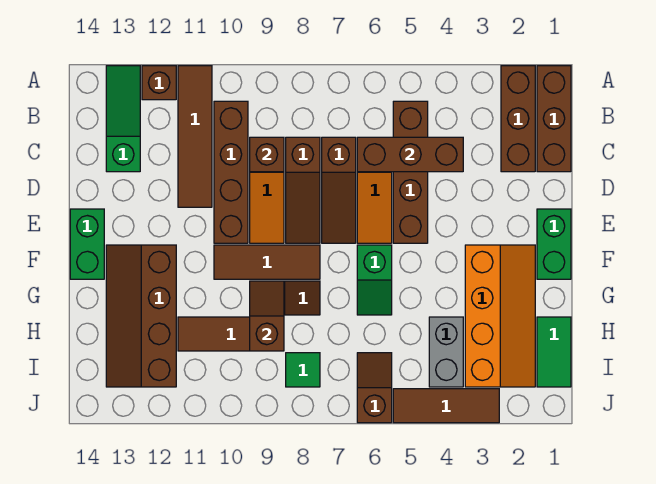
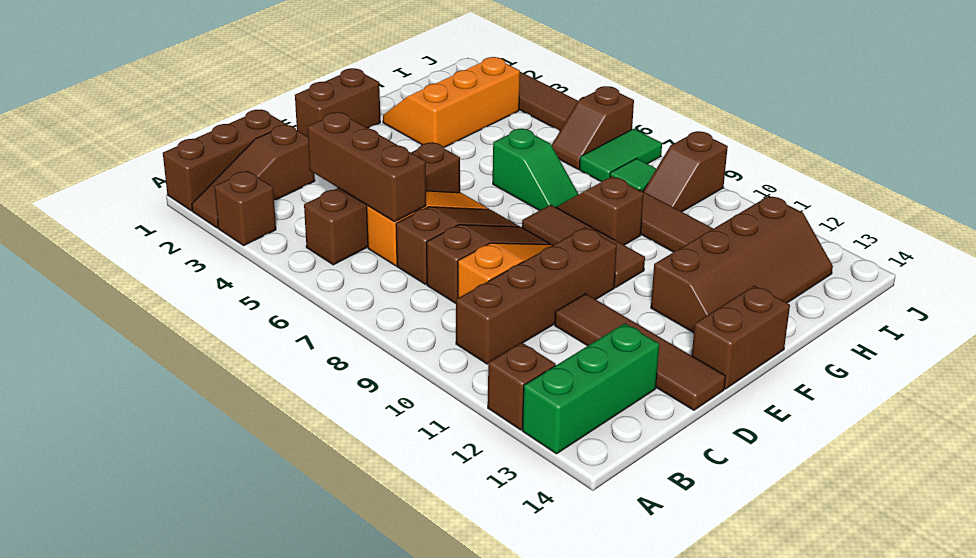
brown 1x3 brick [501,66,535,172] -> brown 1x3 slope [192,125,315,228]
brown 1x4 tile [178,66,212,207] -> brown 1x4 tile turned to [555,294,725,410]
green 1x3 slope [106,66,140,172] -> green 1x3 brick [522,323,659,454]
brown 1x1 brick [250,137,284,172] -> brown 1x1 brick moved to [214,171,276,245]
green 1x2 brick [537,209,571,279] -> brown 1x2 brick [295,68,380,136]
green 1x2 brick [70,209,104,279] -> brown 1x2 brick [692,286,790,389]
orange 2x4 slope [465,245,535,387] -> orange 2x3 slope [383,57,520,148]
green 1x2 slope [357,245,392,315] -> green 1x2 slope turned to [493,128,579,211]
brown 1x2 slope [250,281,284,351] -> brown 1x2 slope moved to [643,131,728,212]
green 1x2 tile [537,317,571,387] -> green 1x2 tile moved to [579,129,662,182]
grey 1x2 brick [429,317,463,387] -> none

